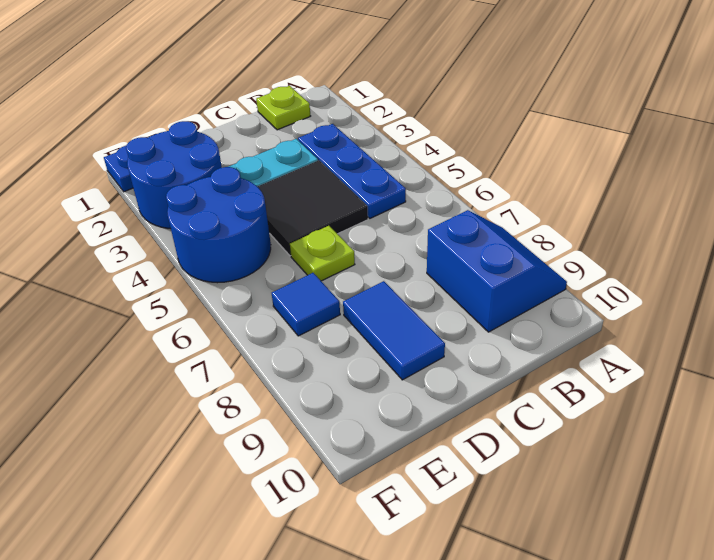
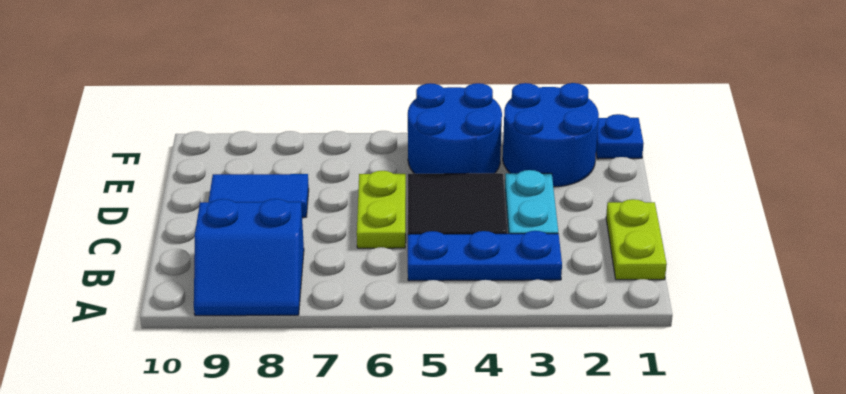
lime 1x1 plate [256,86,310,130] -> lime 1x2 plate [606,199,667,280]
lime 1x1 plate [290,226,355,281] -> lime 1x2 plate [357,171,406,248]
blue 1x1 tile [272,273,340,336] -> none

